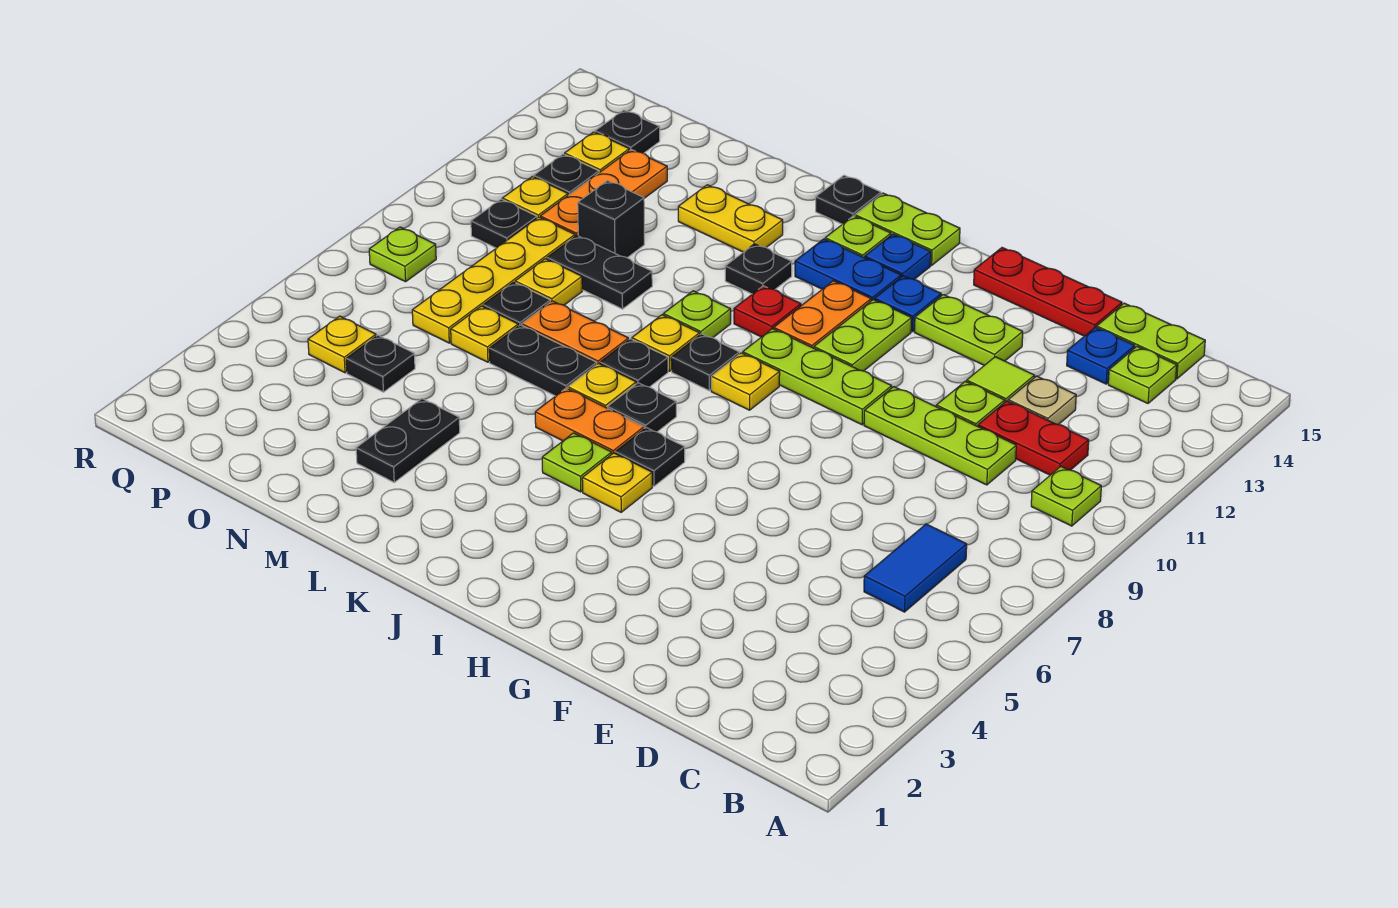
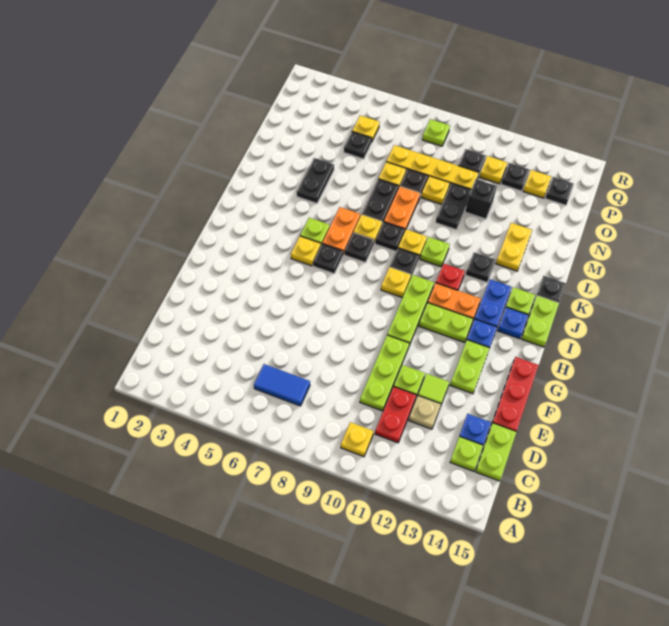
lime 1x1 plate [1031,467,1101,526] -> yellow 1x1 plate [341,422,374,457]
black 1x2 plate [356,399,460,482] -> black 1x2 plate turned to [297,158,334,203]
orange 1x3 plate [540,150,667,236] -> none

